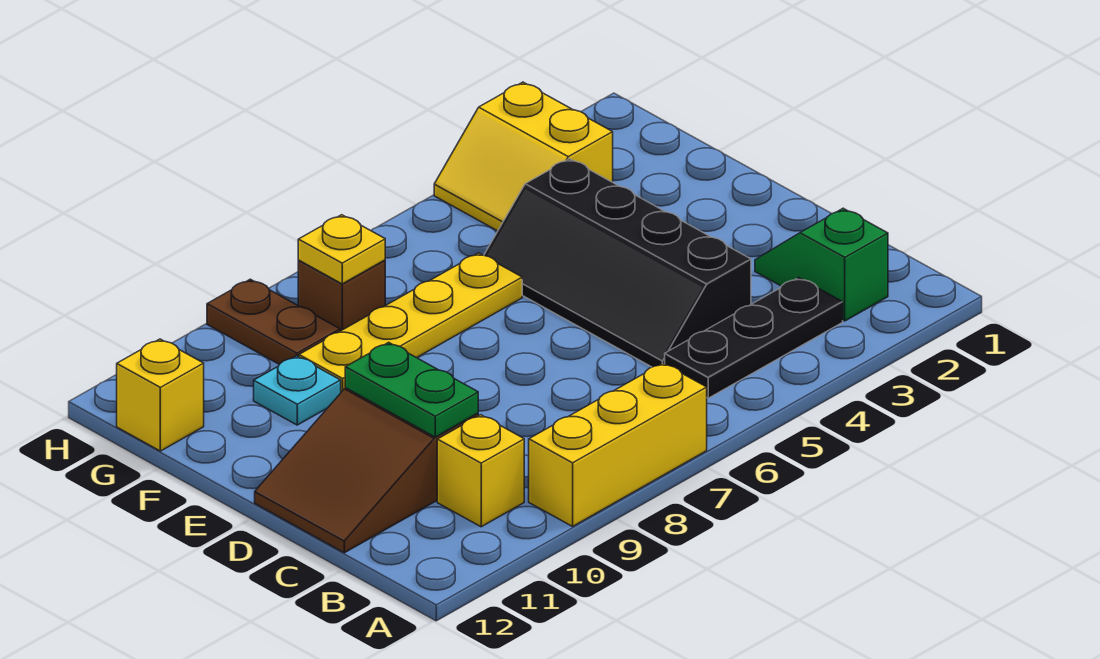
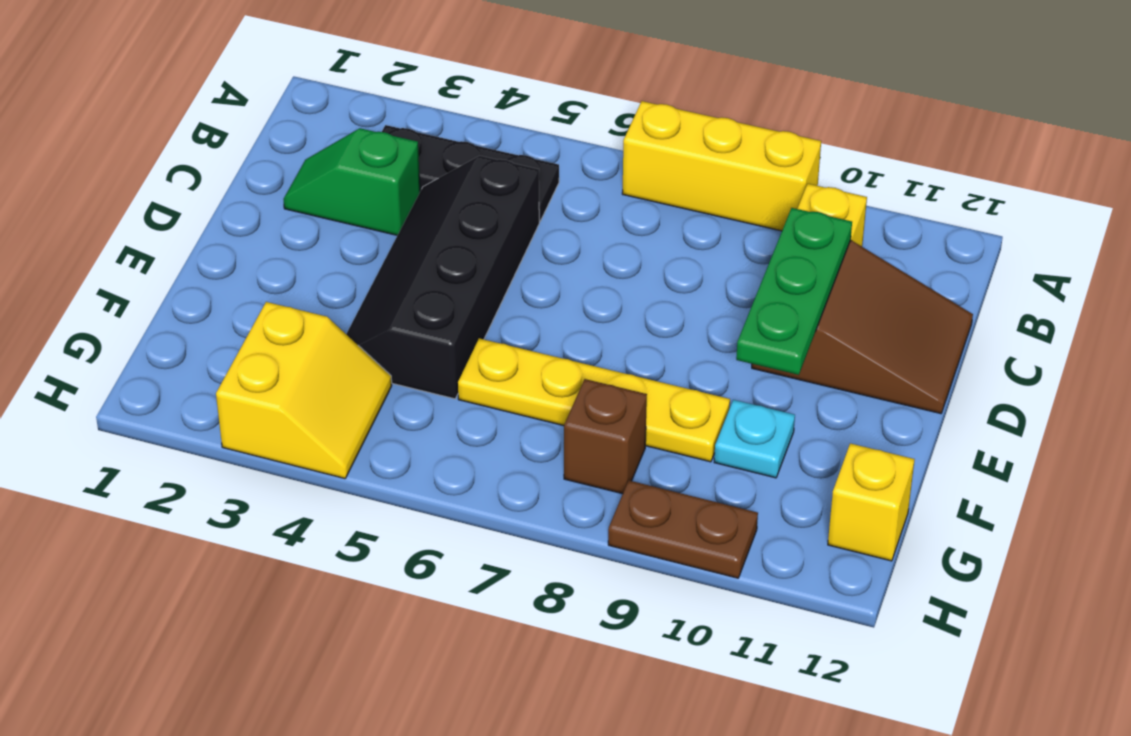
green 1x2 slope [755,208,888,321] -> green 1x2 slope turned to [283,128,420,235]
black 2x4 slope [484,159,751,367] -> black 2x4 slope turned to [346,156,539,399]
green 1x2 plate [345,342,478,437] -> green 1x3 plate [736,208,852,375]
yellow 1x1 plate [298,215,385,284] -> none
brown 1x2 plate [207,279,340,364] -> brown 1x2 plate turned to [608,481,758,578]

